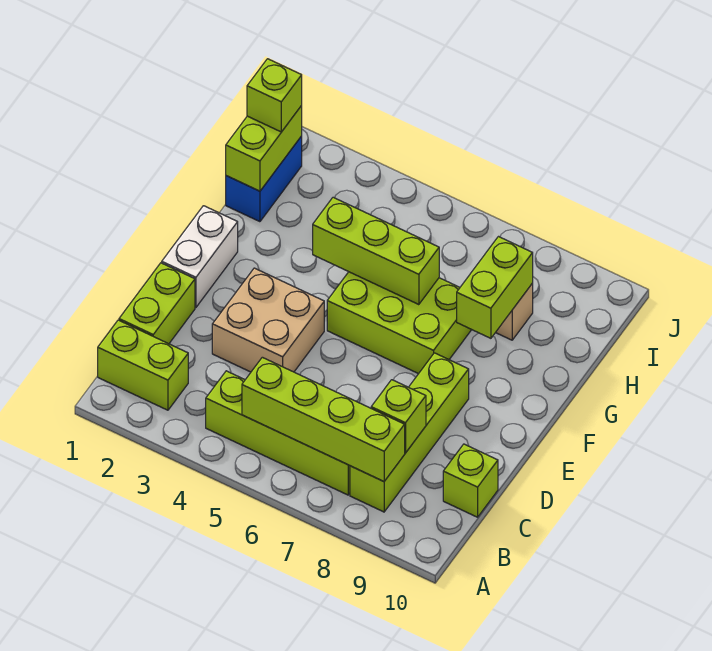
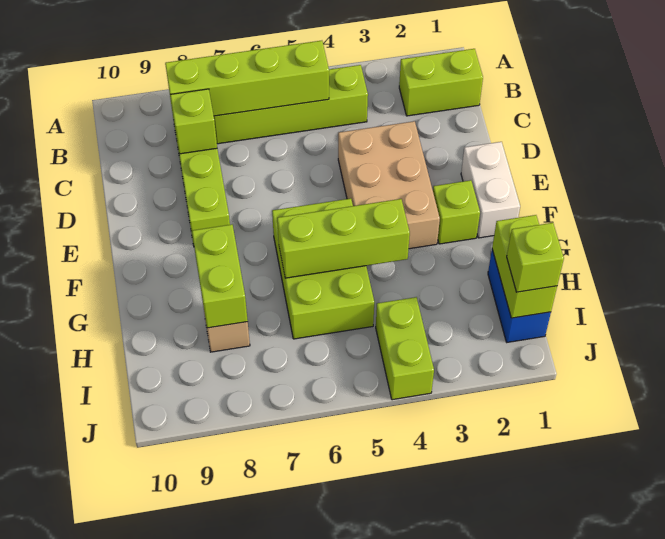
lime 1x2 brick [119,263,195,344] -> lime 1x2 brick moved to [376,297,434,400]
lime 1x1 brick [443,444,498,517] -> lime 1x1 brick moved to [433,180,480,244]
tan 2x2 brick [212,268,324,372] -> tan 2x3 brick [338,121,440,249]
lime 2x3 brick [327,272,472,374] -> lime 2x3 brick turned to [272,198,374,339]

